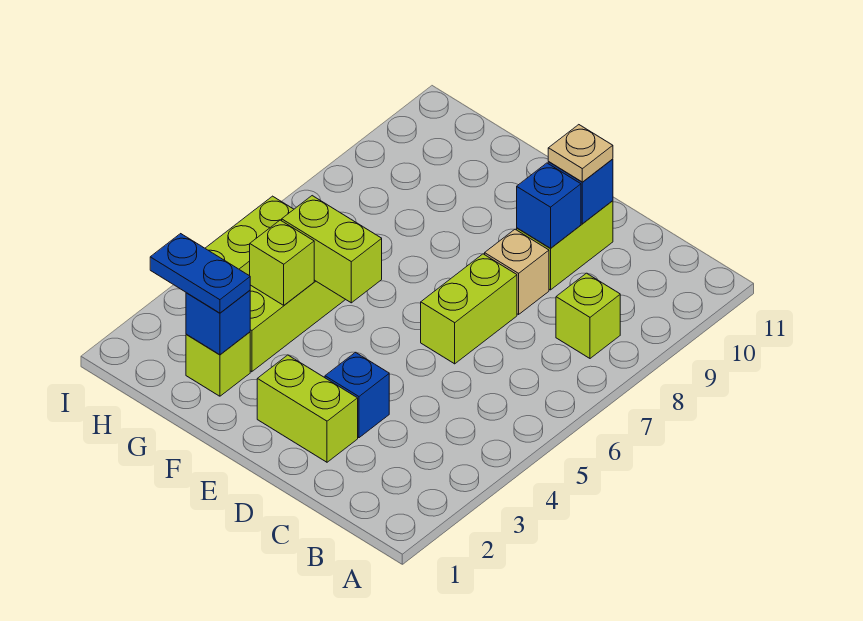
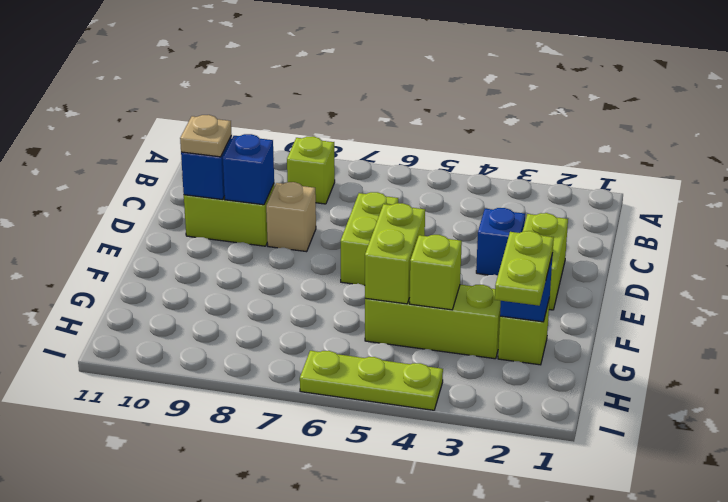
lime 1x2 brick [421,254,517,364] -> lime 1x2 brick turned to [340,192,398,285]
blue 1x2 plate [150,234,250,313] -> lime 1x2 plate [495,231,554,306]

